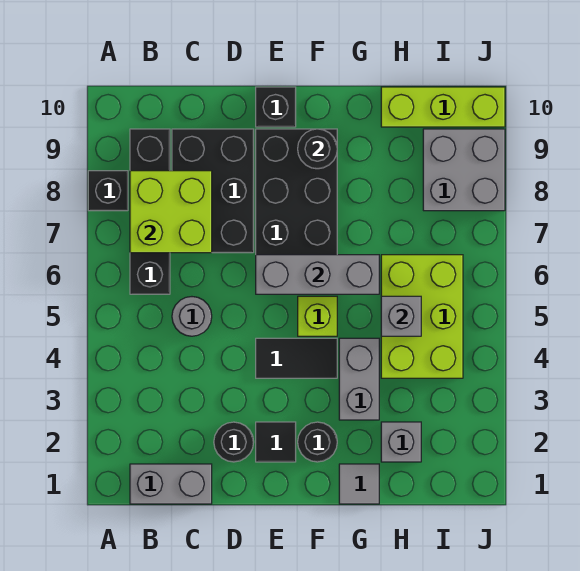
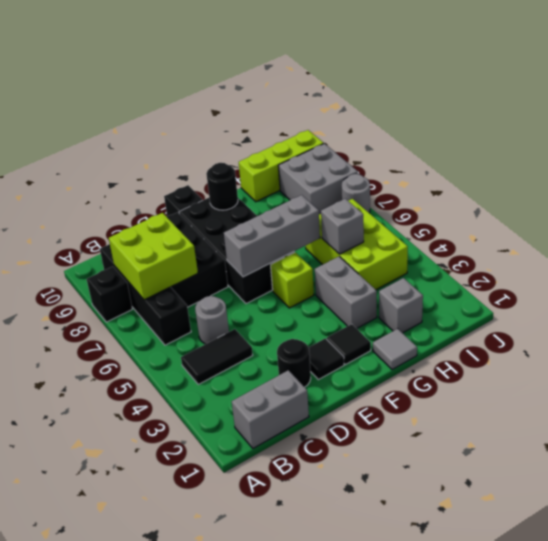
black 1x2 tile [256,338,337,378] -> black 1x2 tile moved to [181,329,253,384]
black 1x1 round brick [298,422,337,462] -> black 1x1 tile [327,324,371,365]
none -> grey 1x1 round brick [342,174,370,213]

